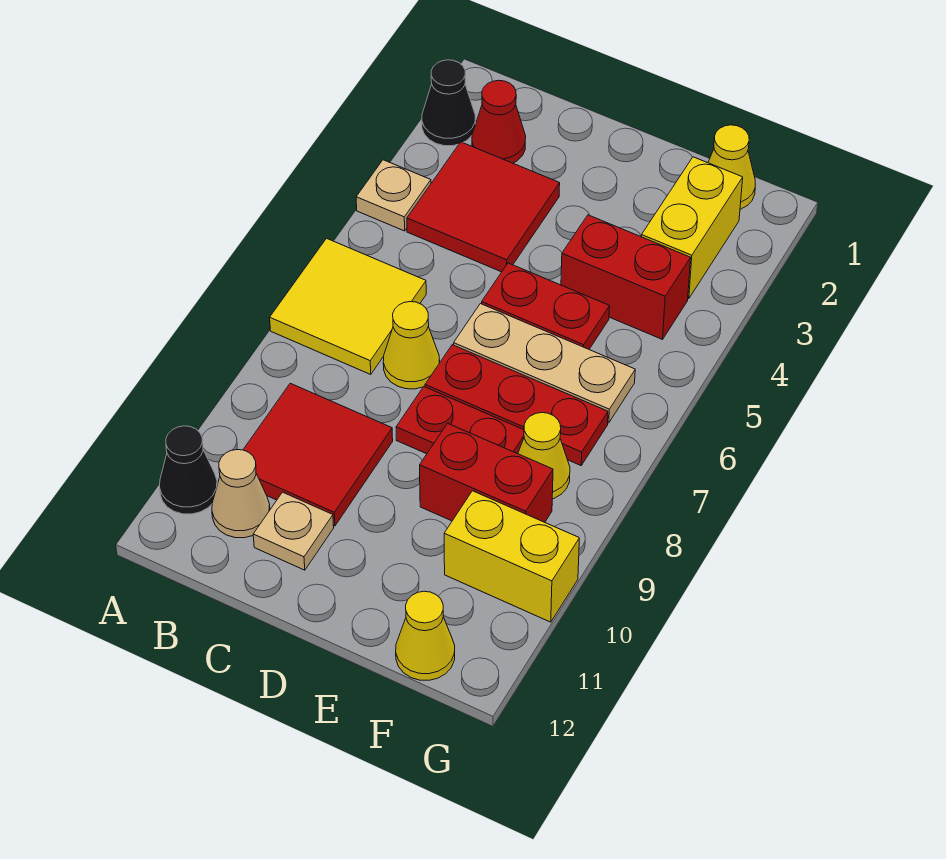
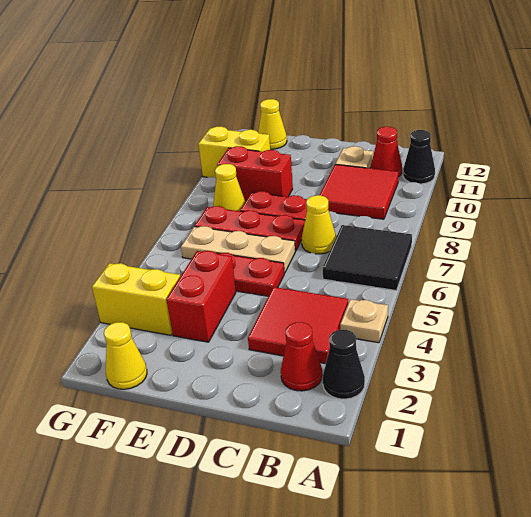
yellow 2x2 tile [270,238,426,374] -> black 2x2 tile [323,225,412,291]
tan 1x1 cone [212,449,270,538] -> red 1x1 cone [371,127,402,177]
red 1x2 brick [561,215,691,339] -> red 1x2 brick turned to [166,251,236,342]
yellow 1x2 brick [641,157,743,299] -> yellow 1x2 brick turned to [92,263,180,335]

